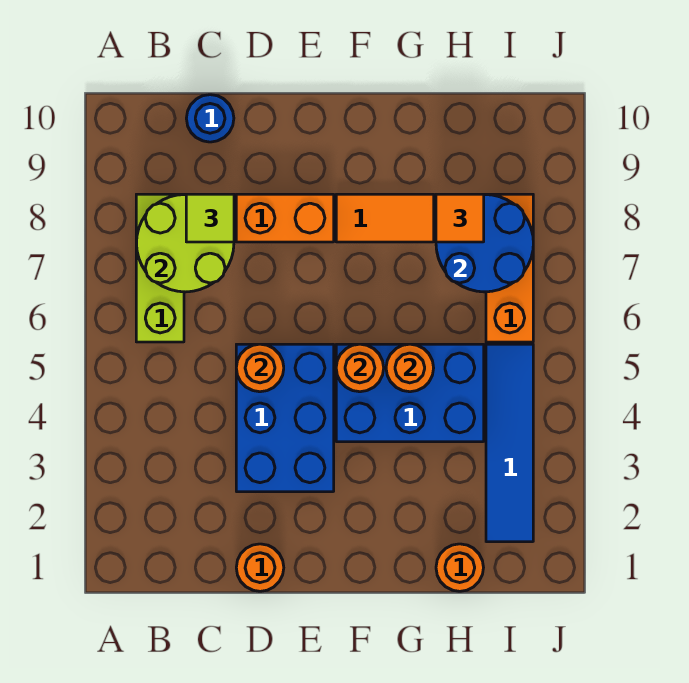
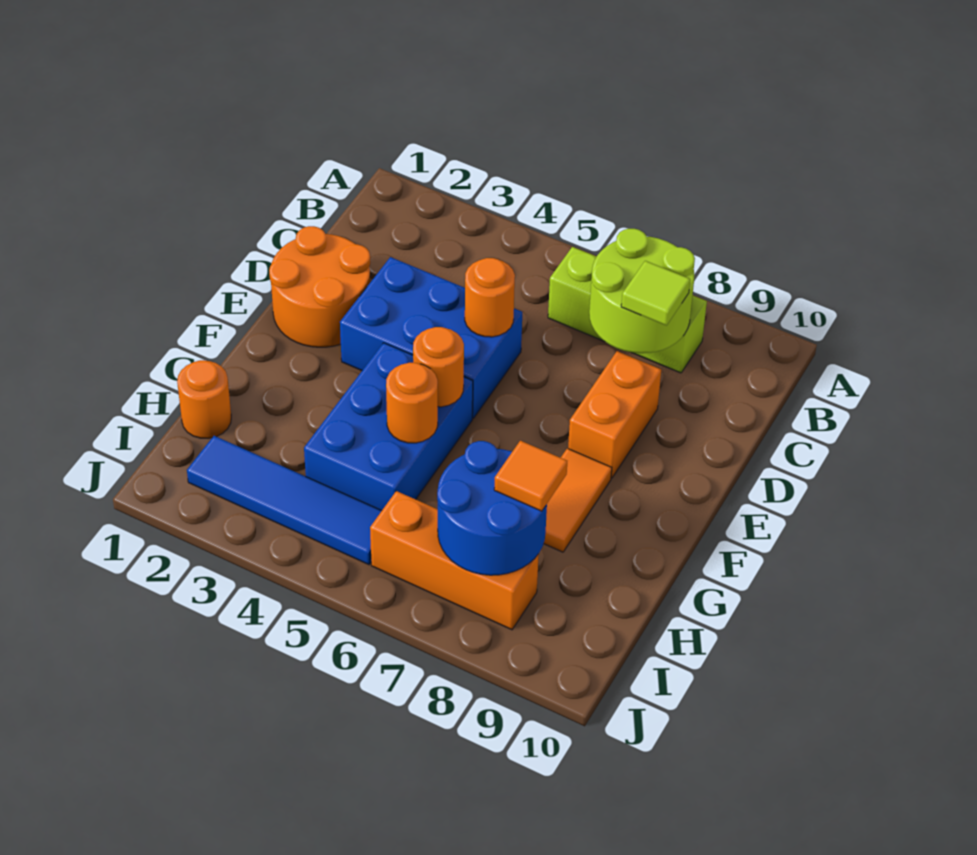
blue 1x1 round brick [186,95,234,142] -> none
orange 1x1 round brick [236,544,284,591] -> orange 2x2 round brick [269,226,370,347]

